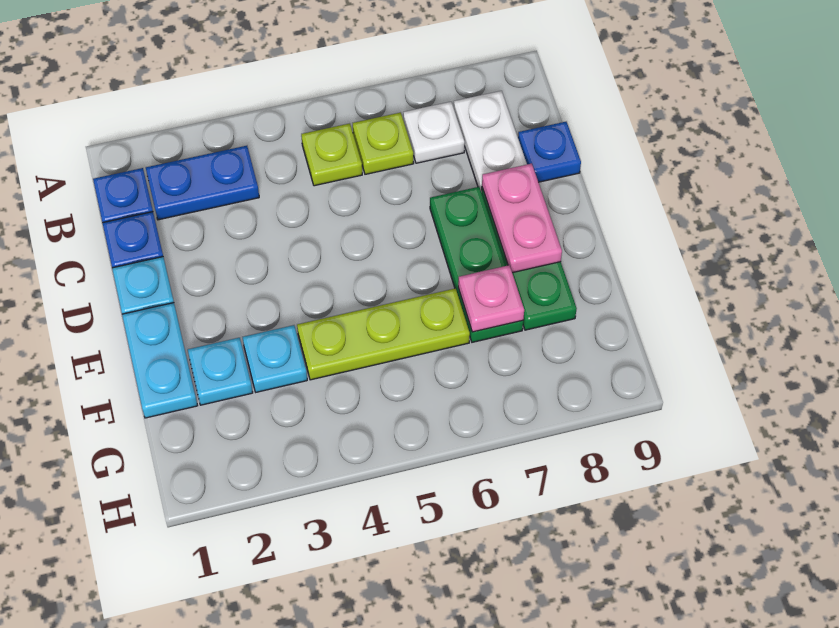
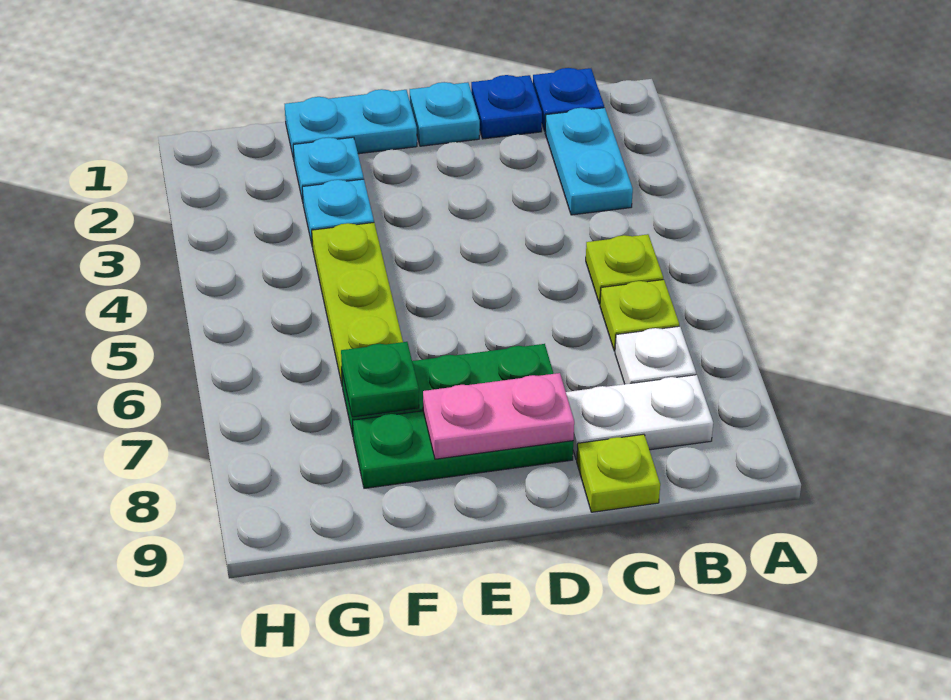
blue 1x2 plate [146,146,259,220] -> cyan 1x2 plate [545,108,633,215]
blue 1x1 plate [518,122,581,182] -> lime 1x1 plate [577,434,660,512]
pink 1x1 plate [458,265,524,332] -> green 1x1 plate [341,342,419,417]

